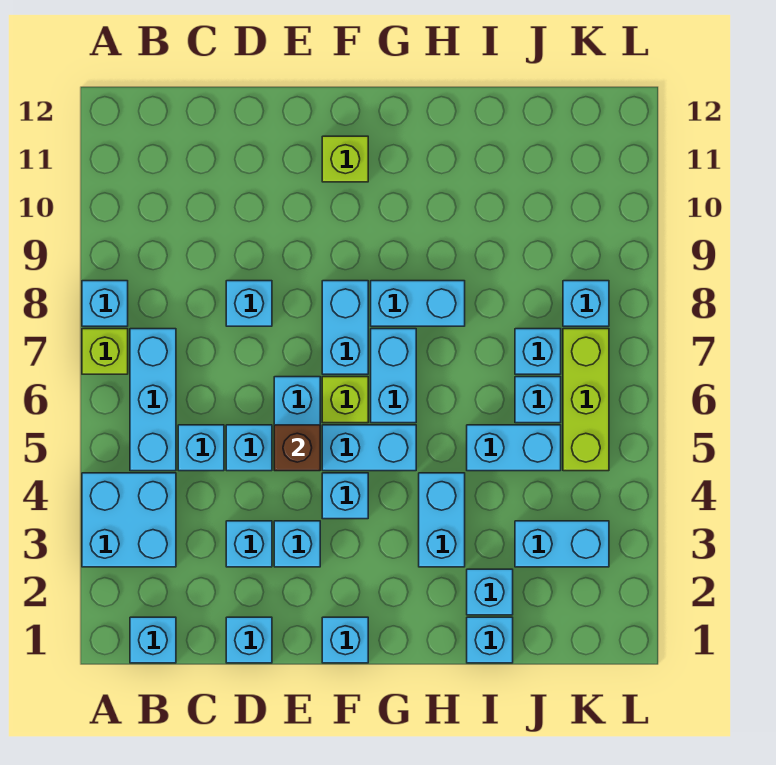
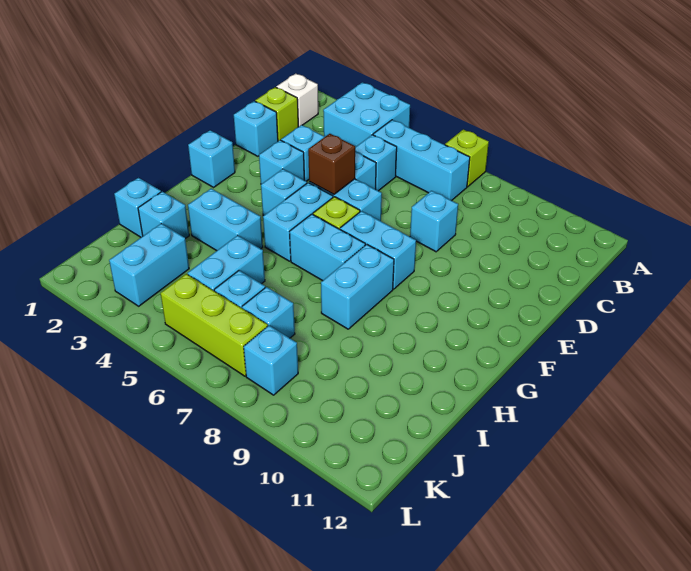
cyan 1x1 brick [82,281,128,326] -> none
cyan 1x1 brick [130,617,176,663] -> white 1x1 brick [276,74,318,127]
lime 1x1 brick [322,136,368,182] -> lime 1x1 brick moved to [255,87,298,141]

